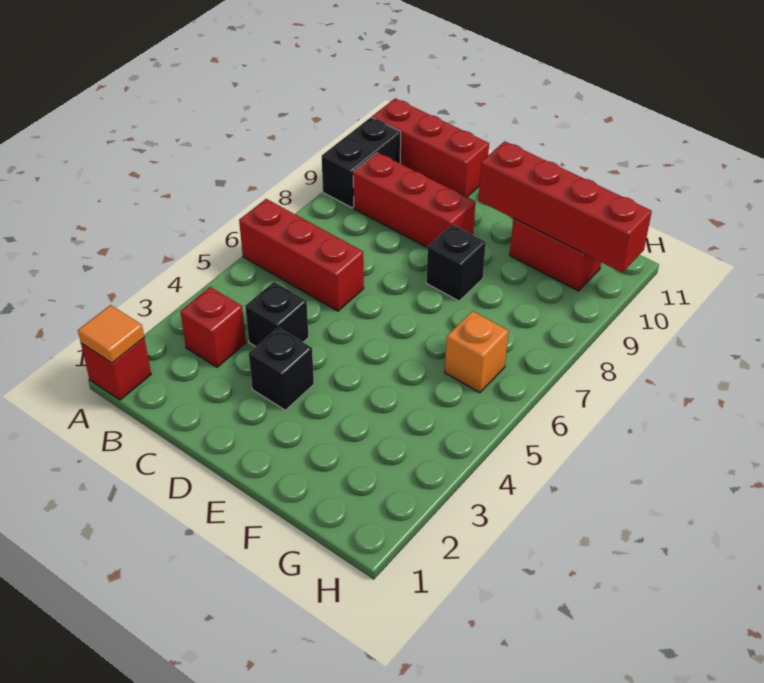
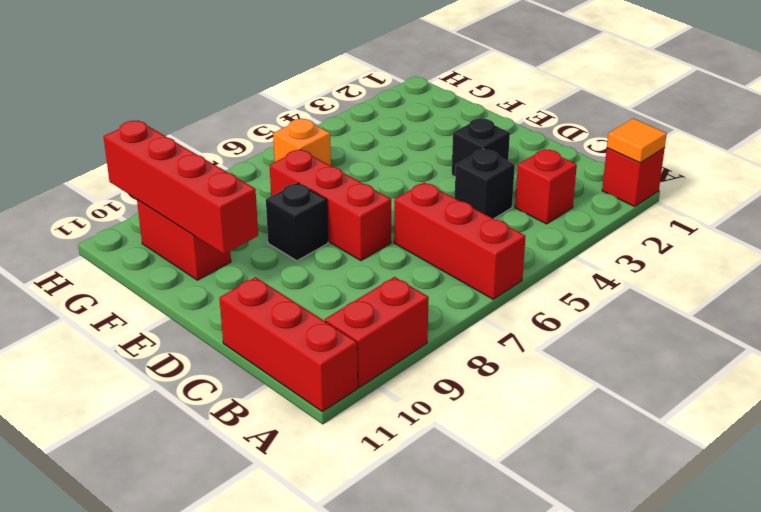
black 1x2 brick [322,117,401,208] -> red 1x2 brick [325,277,429,387]
red 1x3 brick [353,152,475,248] -> red 1x3 brick moved to [270,150,391,261]

